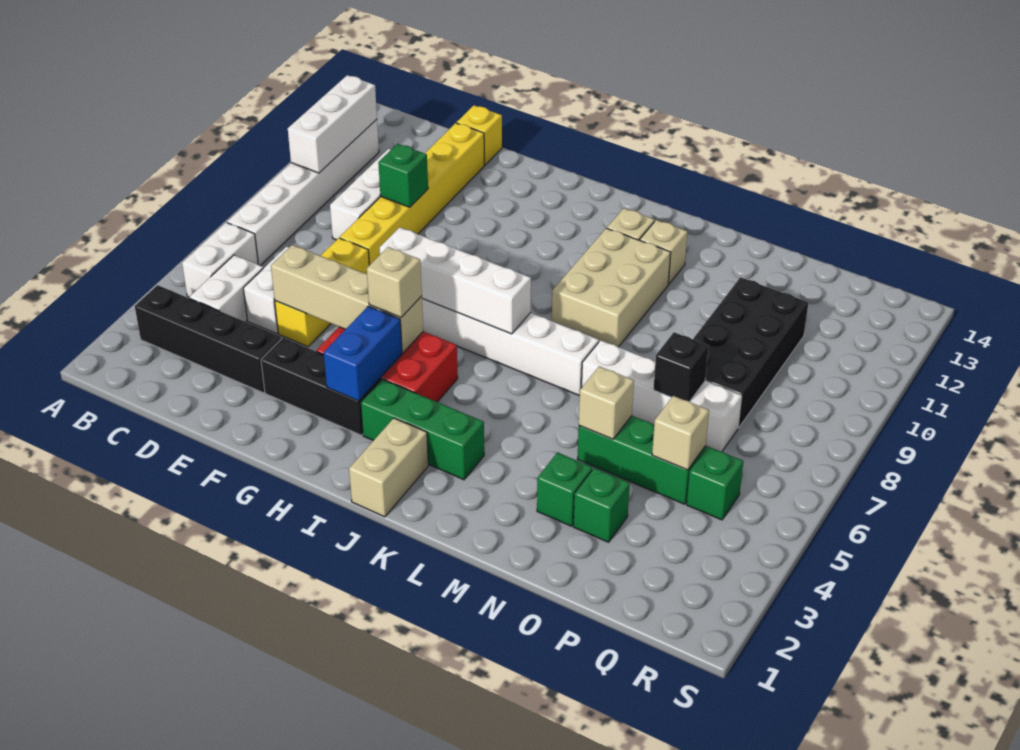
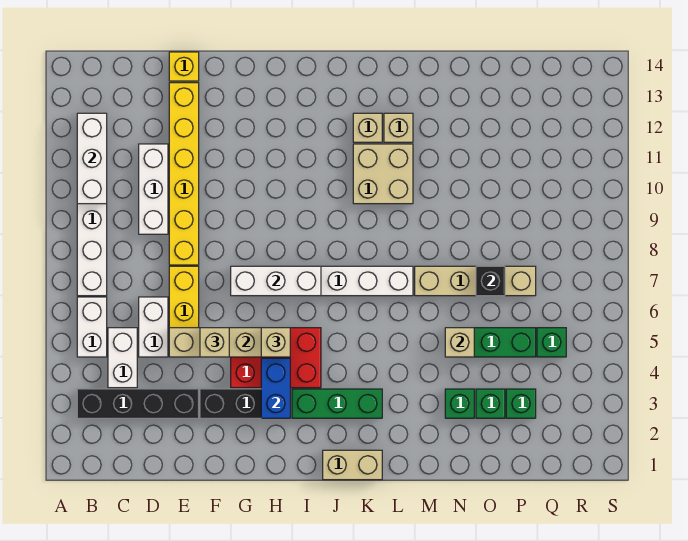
green 1x1 brick [378,144,428,207] -> green 1x1 brick moved to [506,389,536,418]
white 1x4 brick [380,227,531,334] -> white 1x3 brick [231,266,321,296]
tan 1x2 brick [349,418,428,517] -> tan 1x2 brick turned to [323,450,382,480]
tan 2x3 brick [552,228,671,347] -> tan 2x2 brick [353,144,413,204]
white 1x4 brick [582,340,742,452] -> tan 1x4 brick [415,266,536,296]
black 2x4 brick [693,277,808,428] -> none
tan 1x1 brick [652,396,709,470] -> tan 1x1 brick moved to [200,328,229,357]

